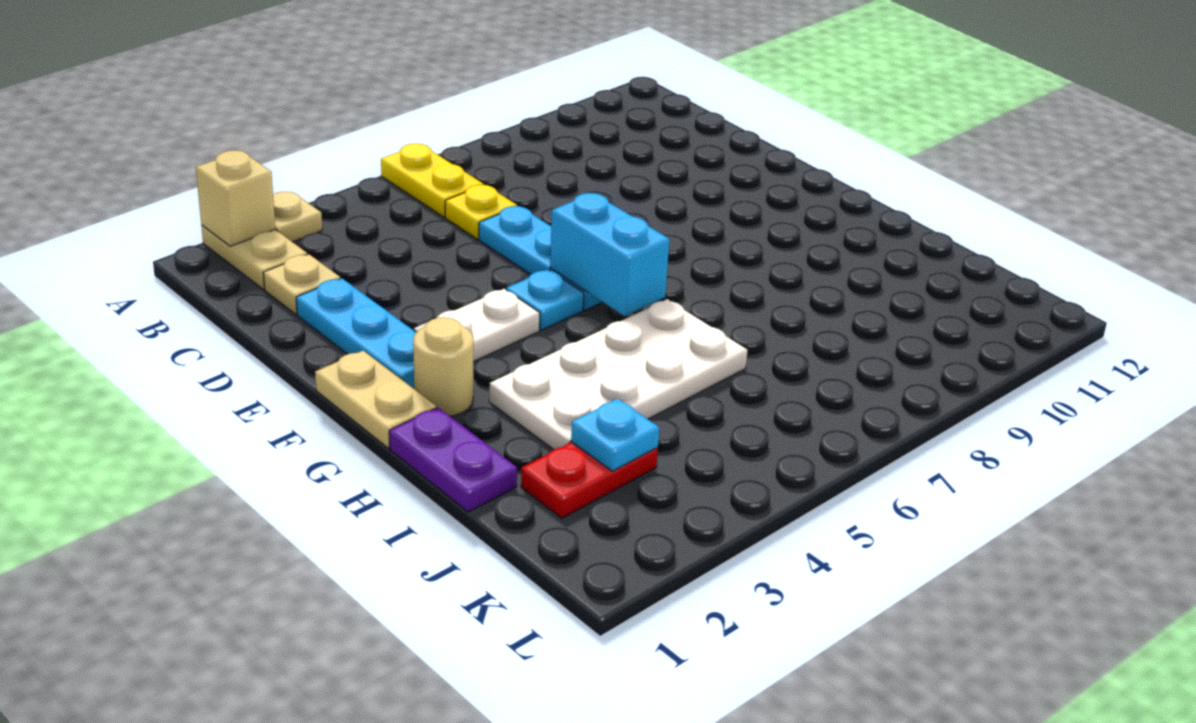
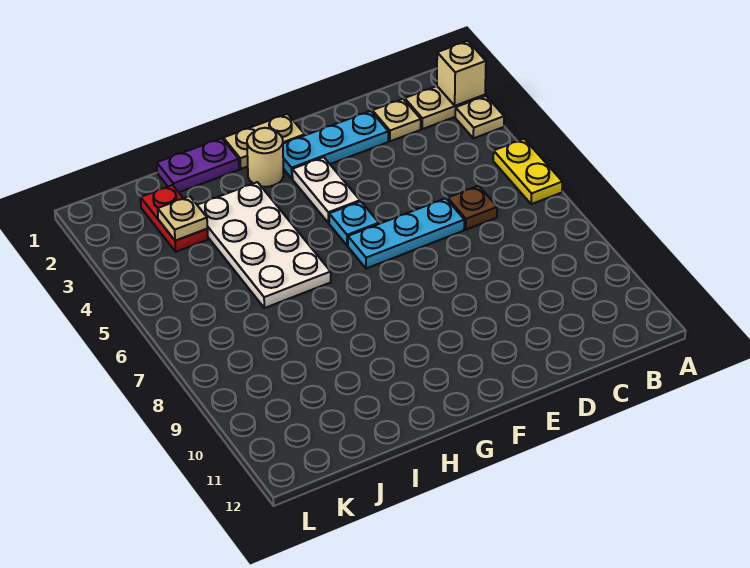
yellow 1x2 plate [381,144,483,217] -> yellow 1x2 plate turned to [493,139,562,204]
yellow 1x1 plate [445,185,517,239] -> brown 1x1 plate [448,186,497,230]
cyan 1x2 brick [550,193,669,316] -> none
cyan 1x1 plate [571,399,659,471] -> tan 1x1 plate [158,196,207,241]

